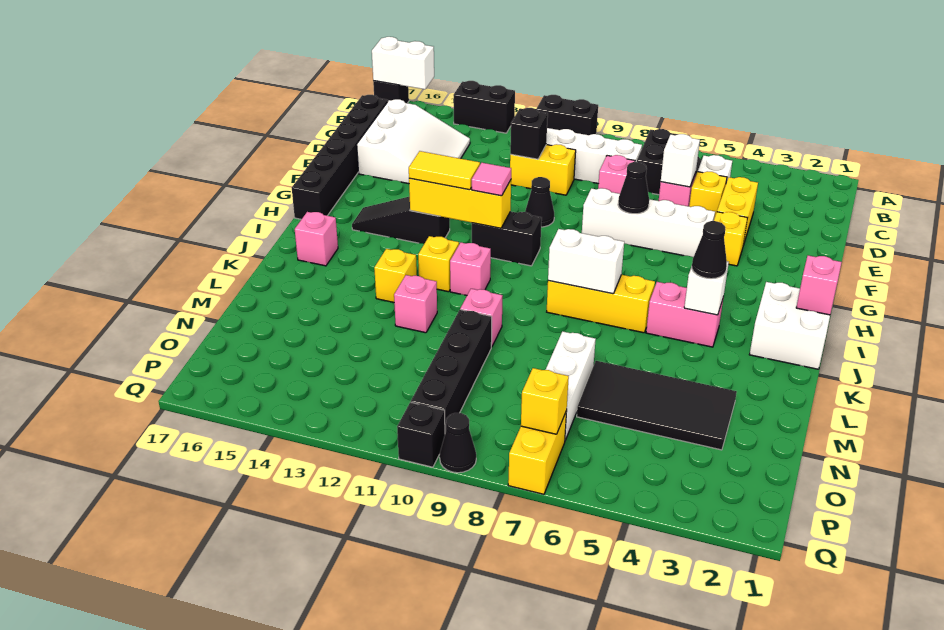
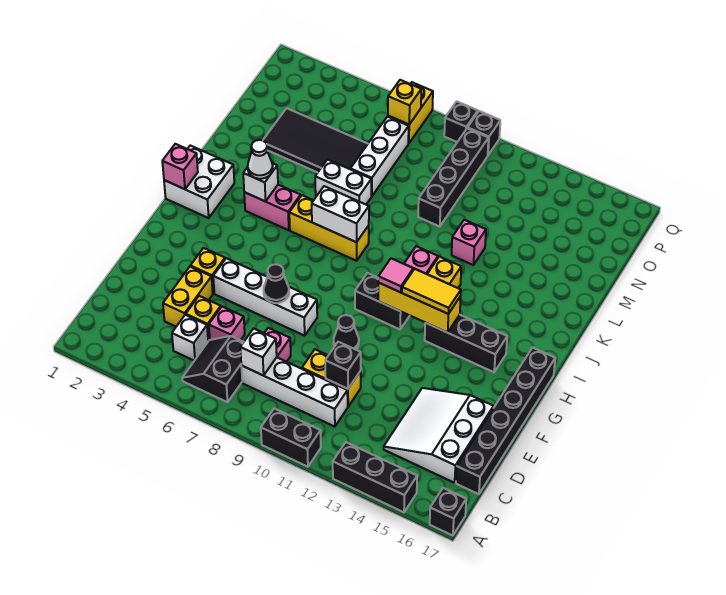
black 1x2 brick [453,81,515,133] -> black 1x3 brick [333,442,417,512]
white 1x2 brick [372,37,434,89] -> white 1x2 brick moved to [315,160,371,204]
white 1x1 brick [661,134,700,187] -> white 1x1 brick moved to [240,328,277,376]
black 1x3 slope [352,196,450,244] -> black 1x3 brick [425,315,507,372]
black 1x1 cone [692,221,727,279] -> white 1x1 cone [248,140,273,179]
pink 1x1 brick [295,212,338,266] -> none
yellow 1x1 brick [374,249,417,302] -> none
pink 1x1 brick [460,289,503,347] -> none
black 1x1 cone [440,413,476,473] -> black 1x1 brick [444,101,478,142]

